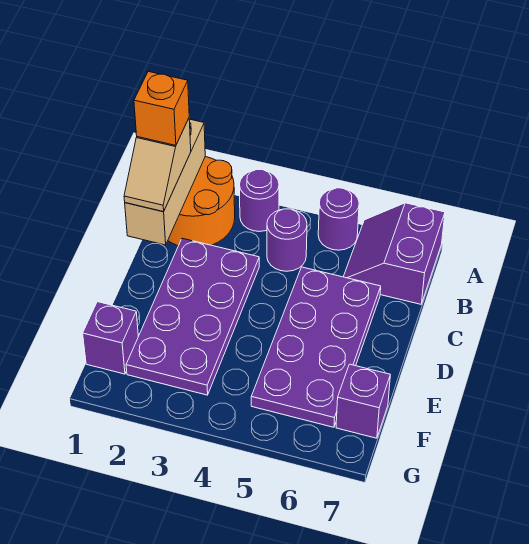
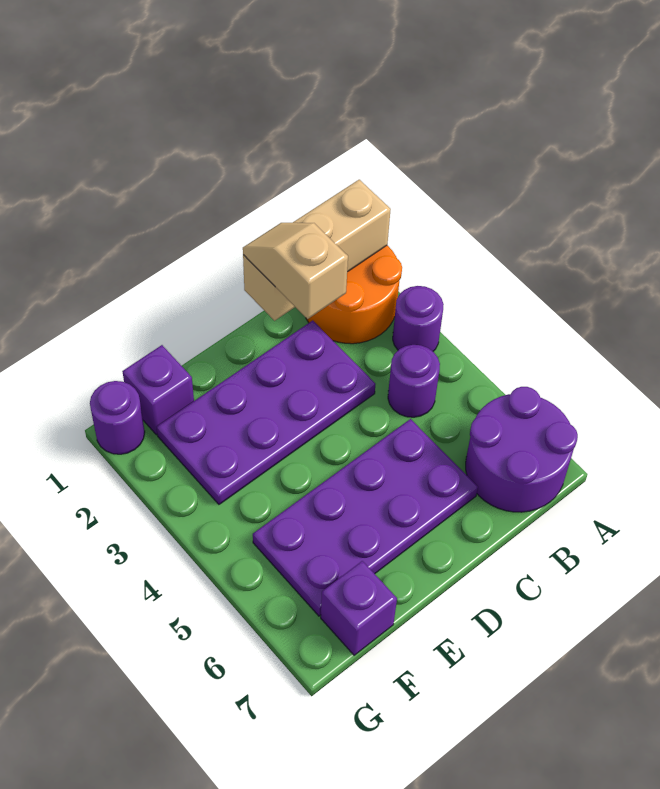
purple 1x1 round brick [318,188,359,250] -> purple 1x1 round brick moved to [90,381,145,454]
purple 2x2 slope [343,203,445,304] -> purple 2x2 round brick [466,387,578,512]
tan 1x2 slope [124,118,191,212] -> tan 1x2 slope turned to [243,223,348,319]
orange 1x1 brick [134,71,189,145] -> none

